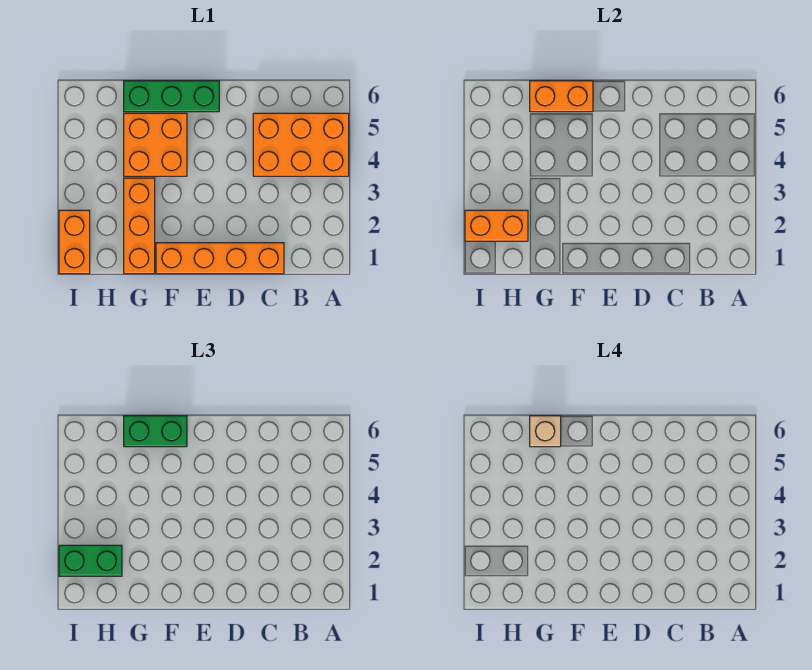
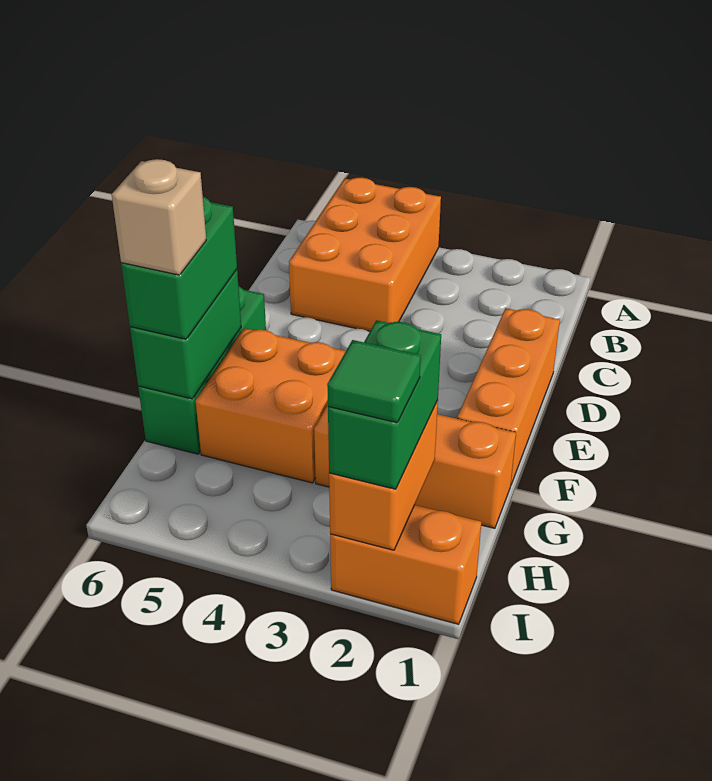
orange 1x4 brick [156,243,284,274] -> orange 1x3 brick [457,308,560,484]
orange 1x2 brick [530,81,593,112] -> green 1x2 brick [130,270,241,399]
none -> green 1x1 tile [327,340,421,423]

